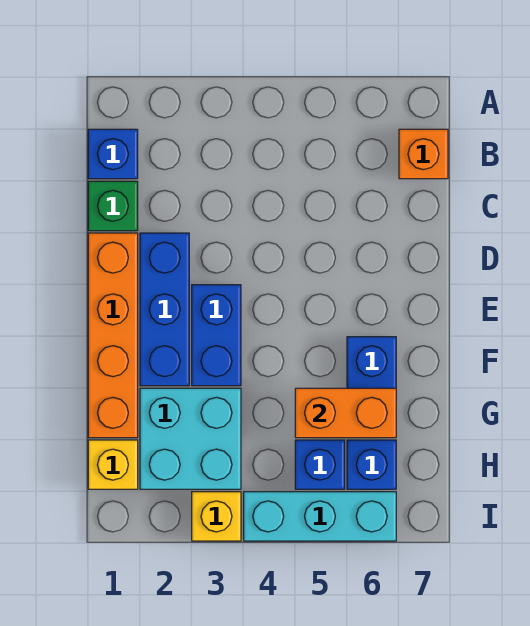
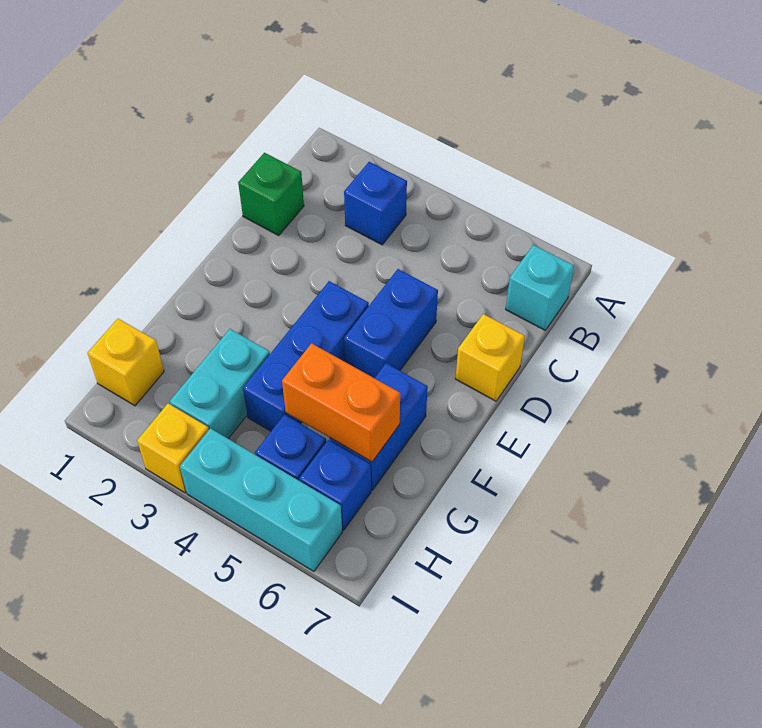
blue 1x1 brick [88,129,138,179] -> blue 1x1 brick moved to [344,162,407,245]
orange 1x1 brick [399,129,448,179] -> cyan 1x1 brick [506,245,574,330]
orange 1x4 brick [88,233,138,438] -> none
blue 1x3 brick [140,233,189,386] -> blue 1x3 brick moved to [243,281,369,431]
none -> yellow 1x1 brick [456,314,525,401]
blue 1x2 brick [192,285,241,386] -> blue 1x2 brick moved to [344,269,438,378]
cyan 2x2 brick [140,388,241,489] -> cyan 1x2 brick [170,329,270,439]

